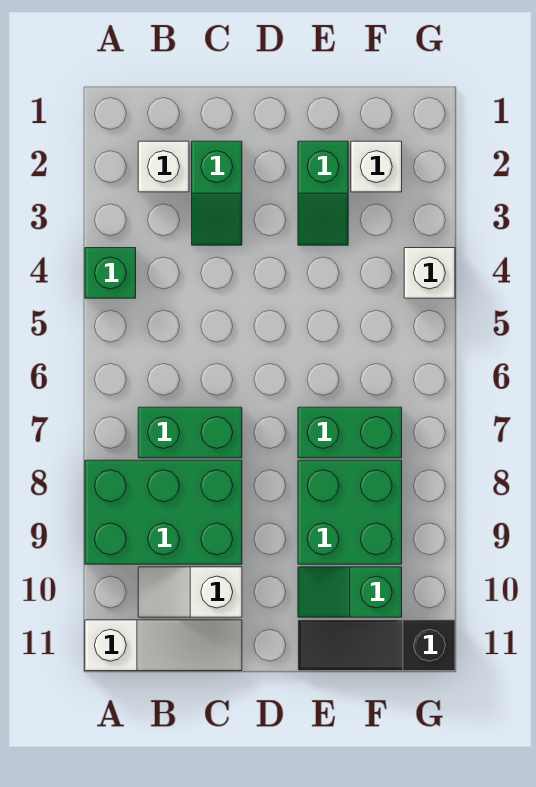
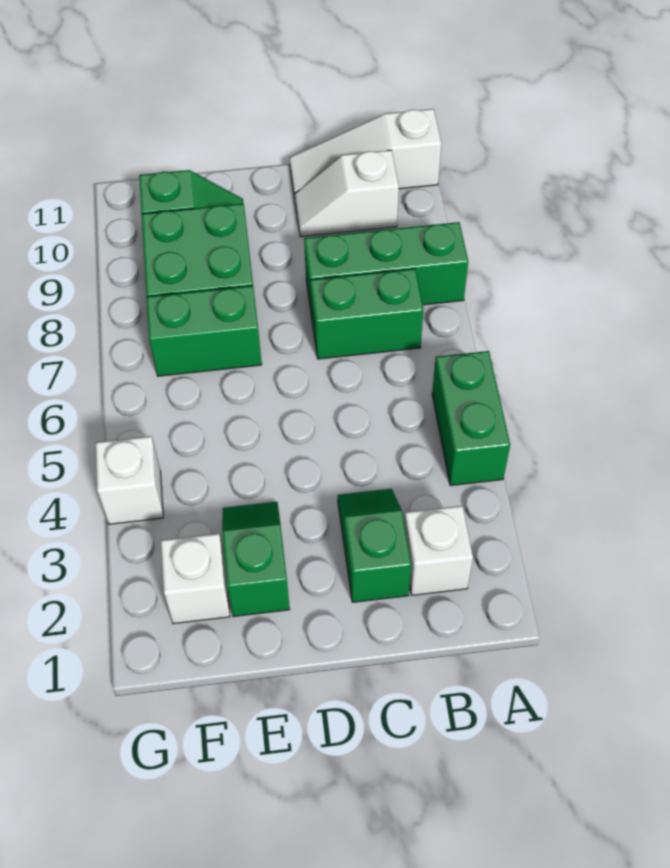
green 1x1 brick [85,248,136,298] -> green 1x2 brick [432,351,510,486]
green 2x3 brick [85,460,242,564] -> green 1x3 brick [304,222,468,316]
white 1x2 slope [138,567,242,617] -> white 1x2 slope turned to [295,150,399,237]
black 1x3 slope [298,620,455,671] -> none

